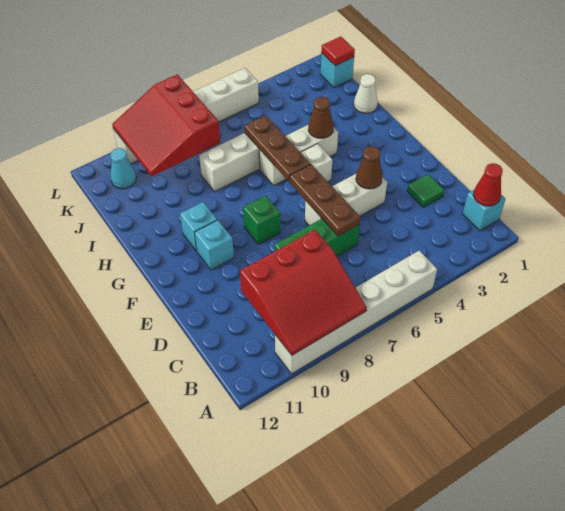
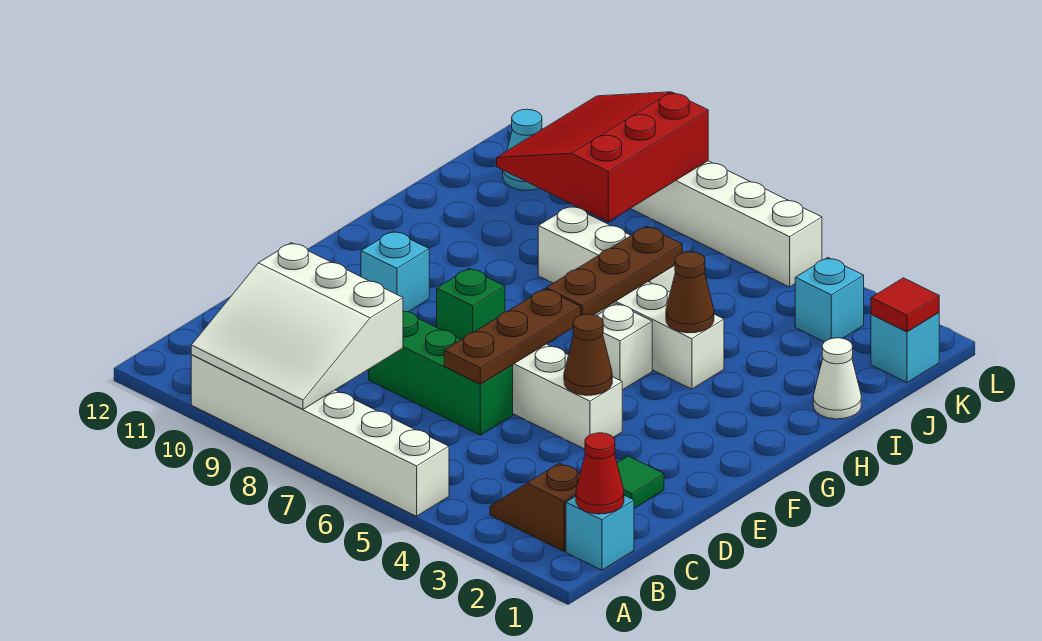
red 3x3 slope [240,230,367,355] -> white 3x3 slope [191,243,403,409]
none -> brown 1x2 slope [490,463,580,551]
cyan 1x1 brick [180,202,217,251] -> cyan 1x1 brick moved to [795,258,864,342]

